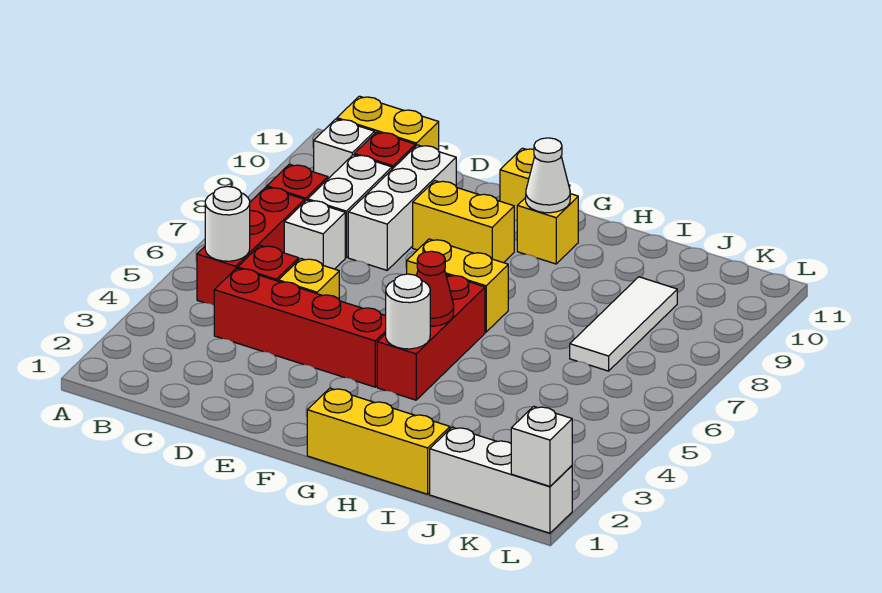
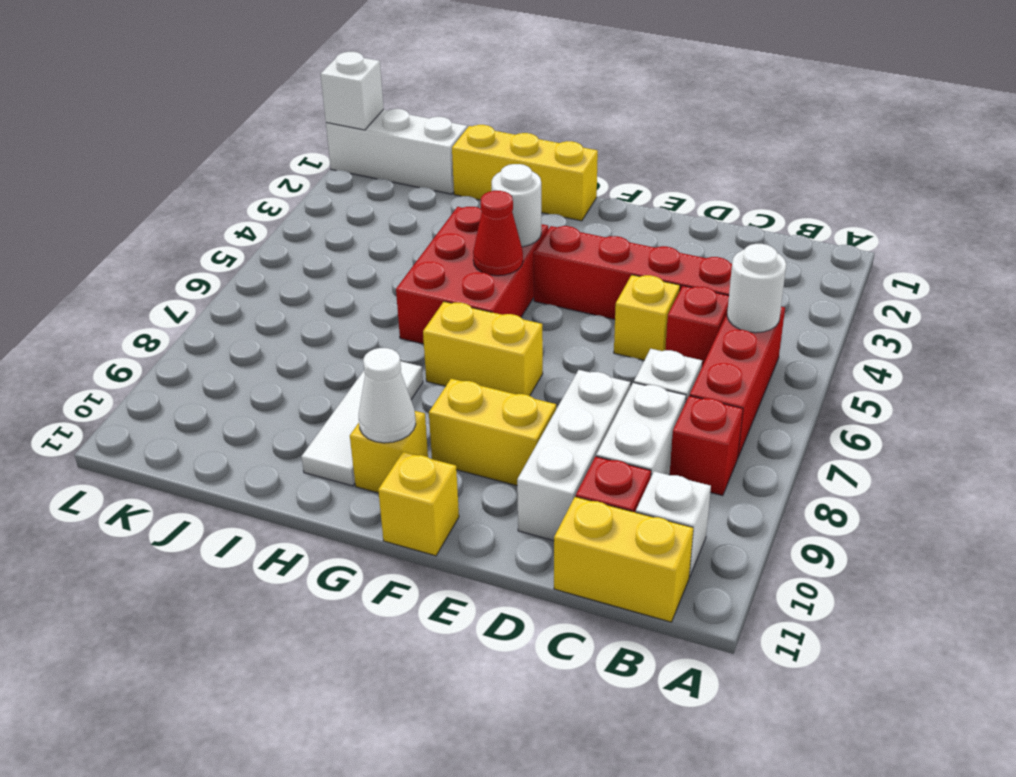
red 1x3 brick [377,275,485,400] -> red 2x3 brick [396,207,548,344]
white 1x3 tile [570,277,677,371] -> white 1x3 tile moved to [301,361,423,486]

